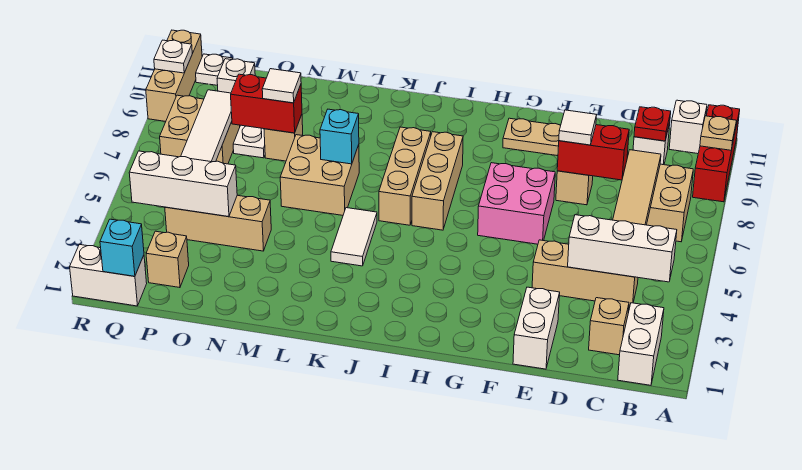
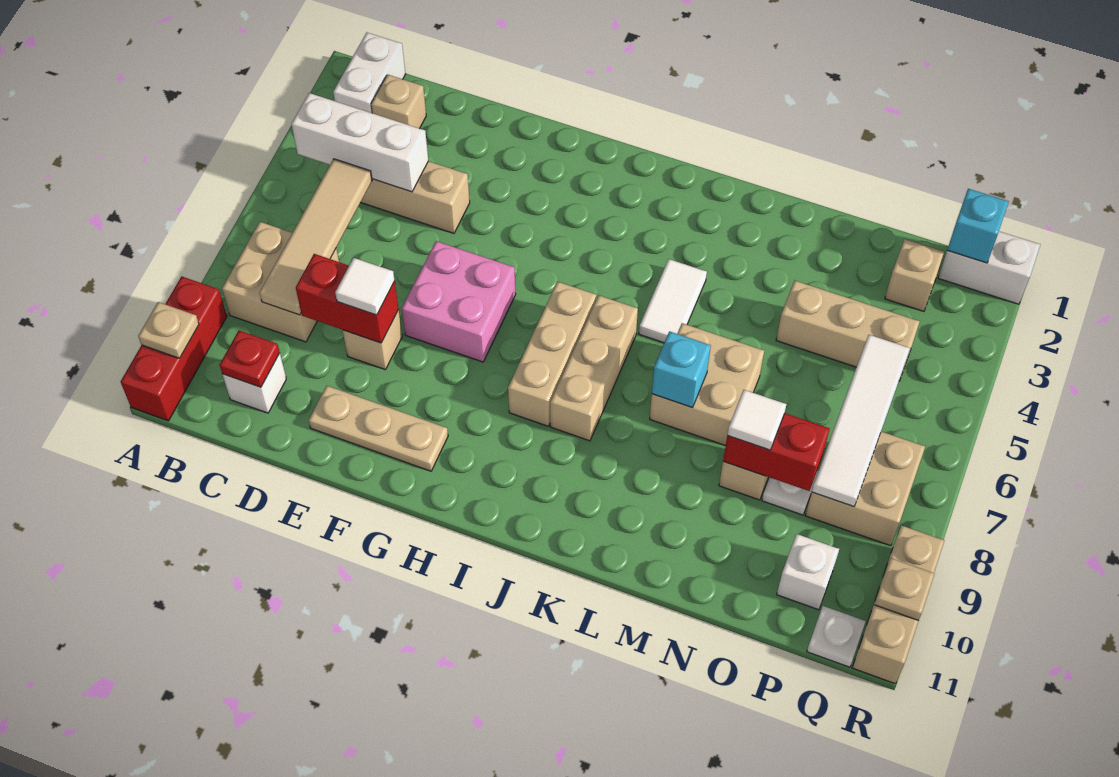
white 1x1 brick [669,100,707,154] -> none
white 1x2 brick [513,287,560,369] -> none
white 1x3 brick [129,151,237,217] -> none
white 1x1 plate [154,40,192,73] -> tan 1x1 plate [874,558,934,621]

